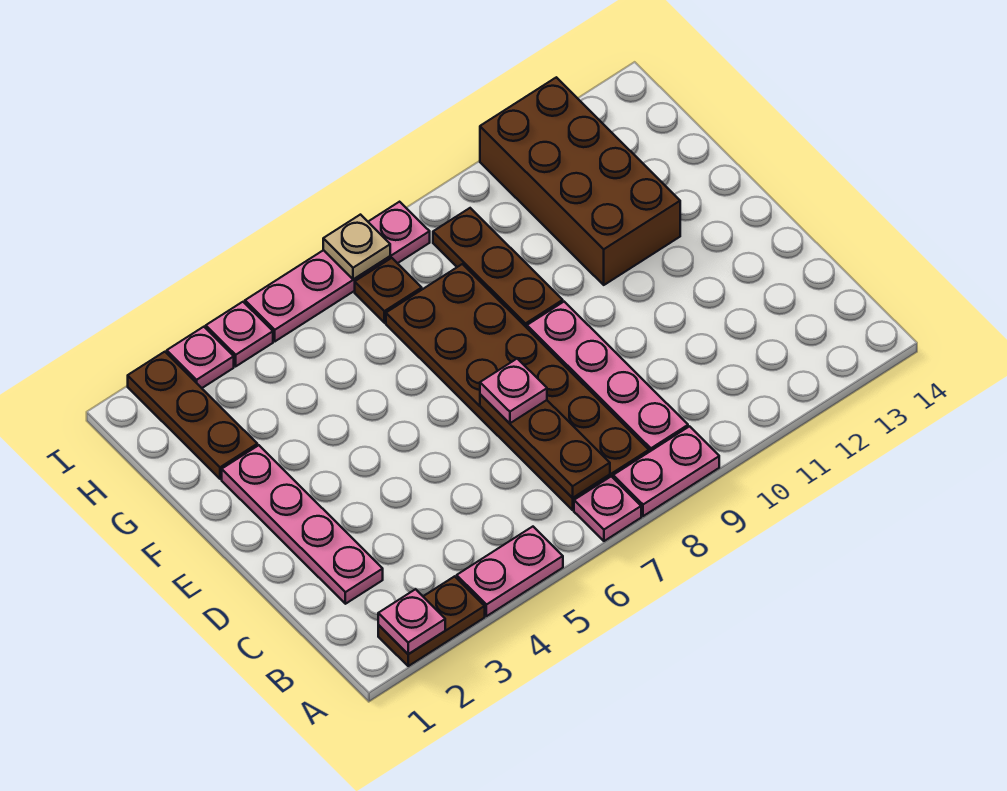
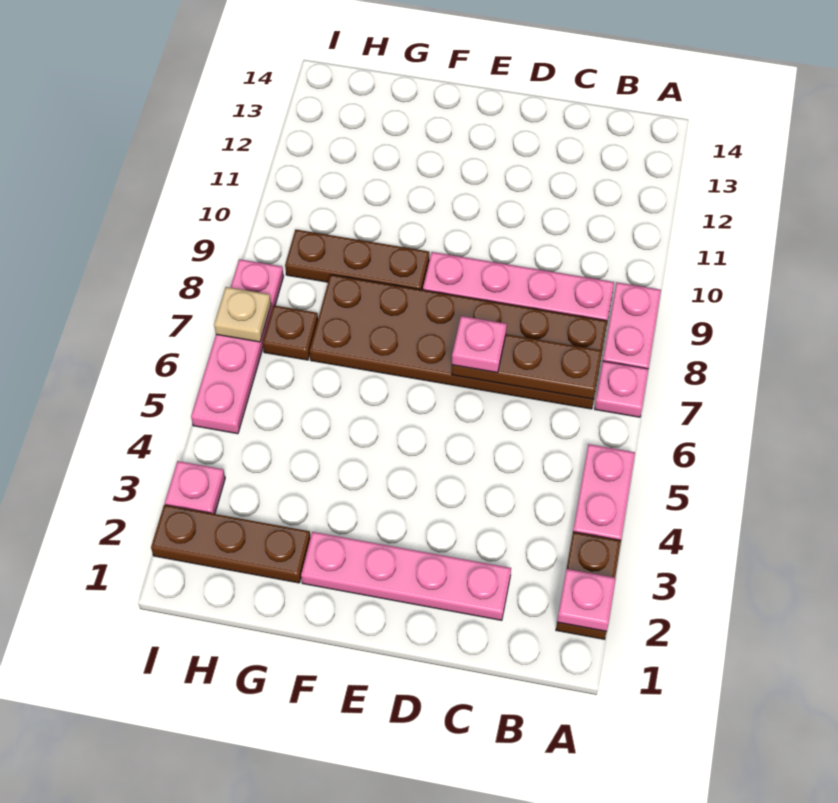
brown 2x4 brick [480,77,680,285] -> none
pink 1x1 plate [206,302,273,366] -> none

